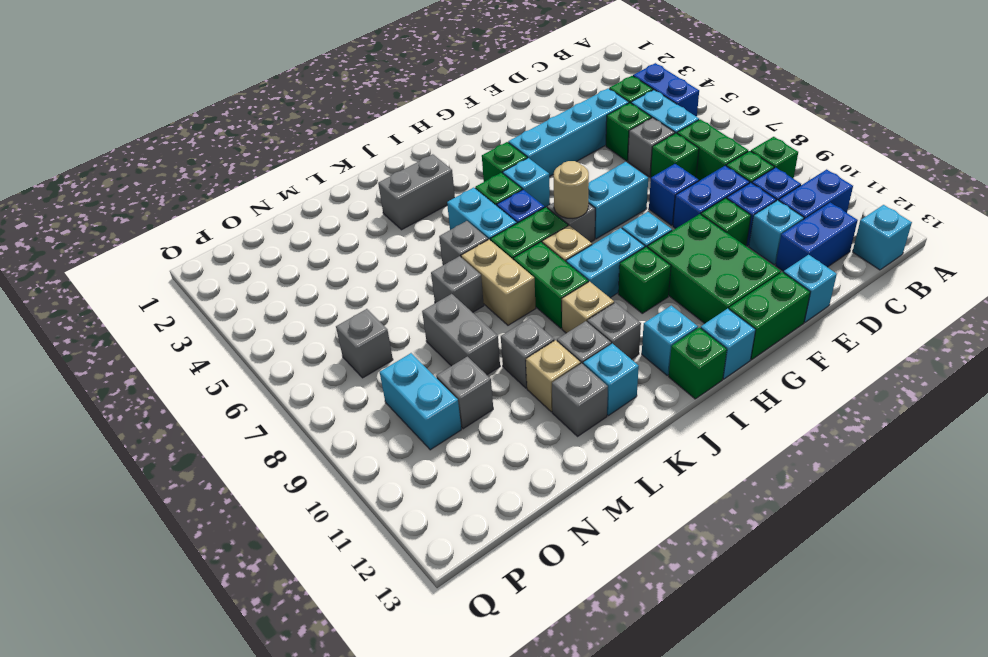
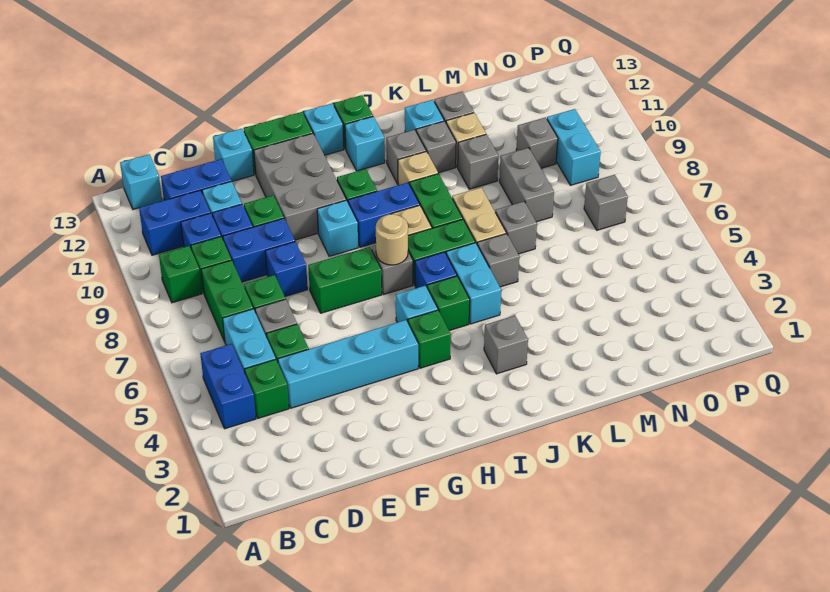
cyan 1x2 brick [588,162,648,239] -> green 1x2 brick [308,247,382,313]
green 2x3 brick [647,214,781,323] -> grey 2x3 brick [254,133,346,240]
cyan 1x2 brick [566,228,645,298] -> blue 1x2 brick [348,183,420,247]
grey 1x2 brick [378,154,455,230] -> grey 1x1 brick [484,315,528,374]

